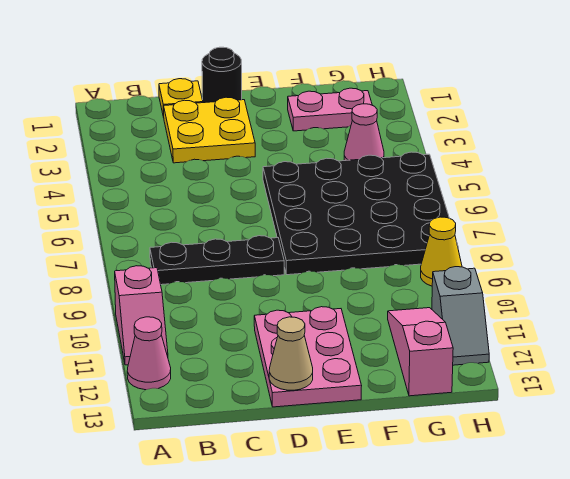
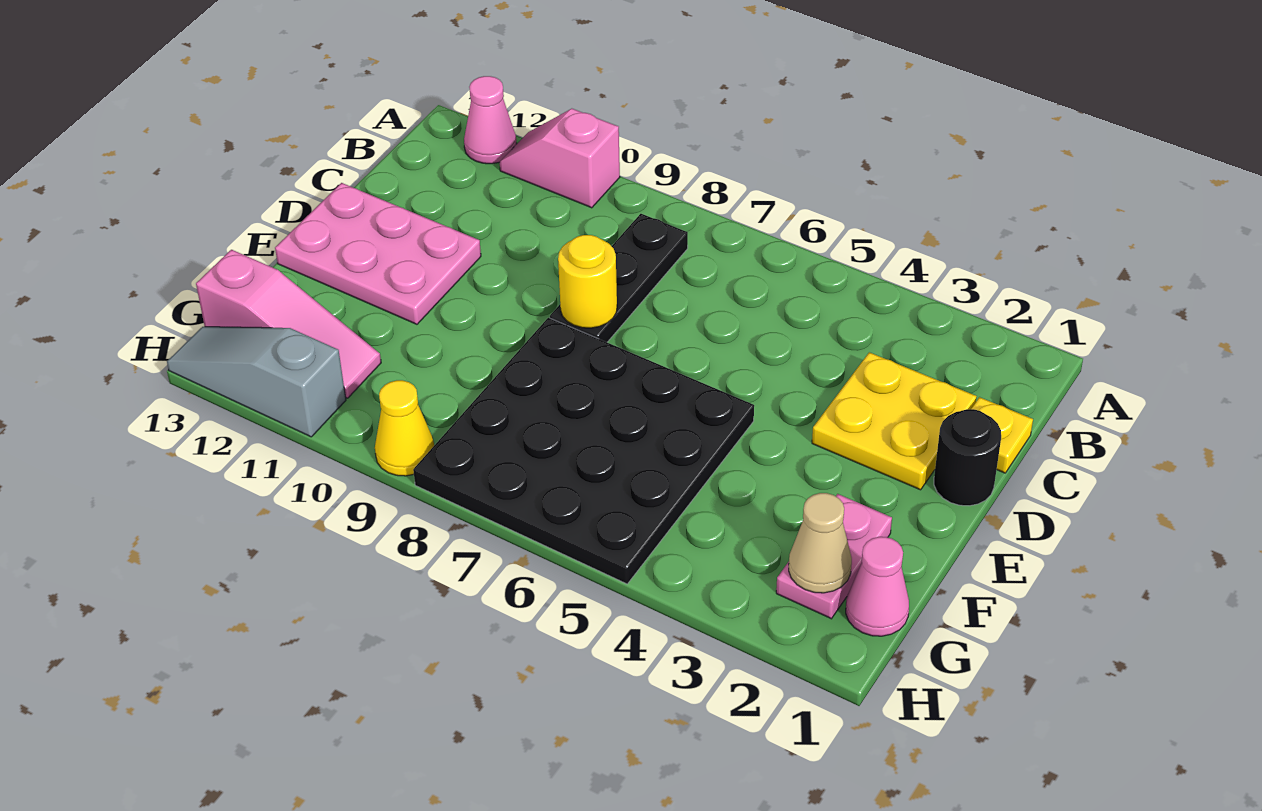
none -> yellow 1x1 round brick [558,235,617,328]
tan 1x1 cone [269,317,313,390] -> tan 1x1 cone moved to [789,493,852,593]
pink 1x1 cone [344,104,384,161] -> pink 1x1 cone moved to [846,537,909,636]
grey 1x2 slope [432,267,489,365] -> grey 1x3 slope [167,327,346,437]

